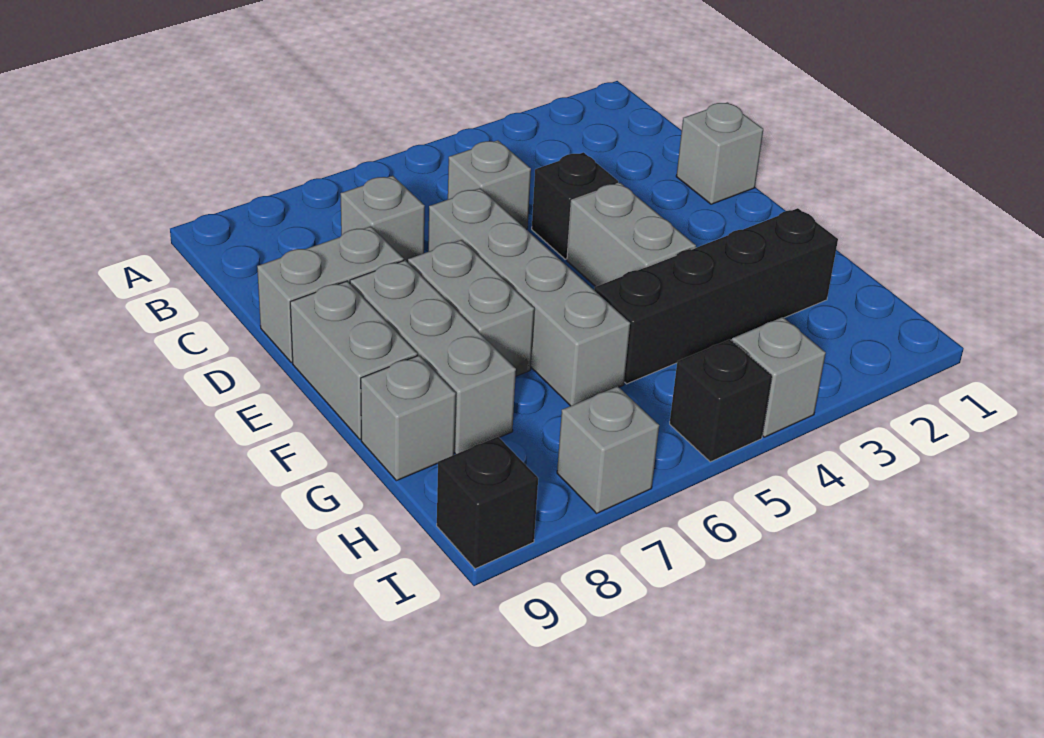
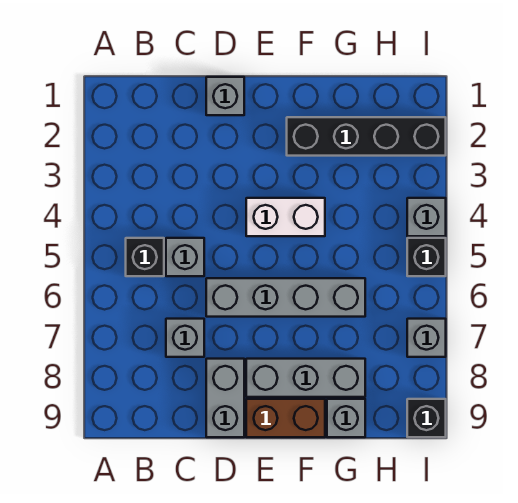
black 1x1 brick [532,152,618,259] -> black 1x1 brick moved to [126,238,164,276]
grey 1x2 brick [567,183,696,287] -> white 1x2 brick [246,198,325,236]
grey 1x2 brick [408,240,534,376] -> none
grey 1x2 brick [290,281,417,439] -> brown 1x2 brick [246,399,325,437]
black 1x4 brick [594,208,838,384] -> black 1x4 brick turned to [287,117,446,156]

